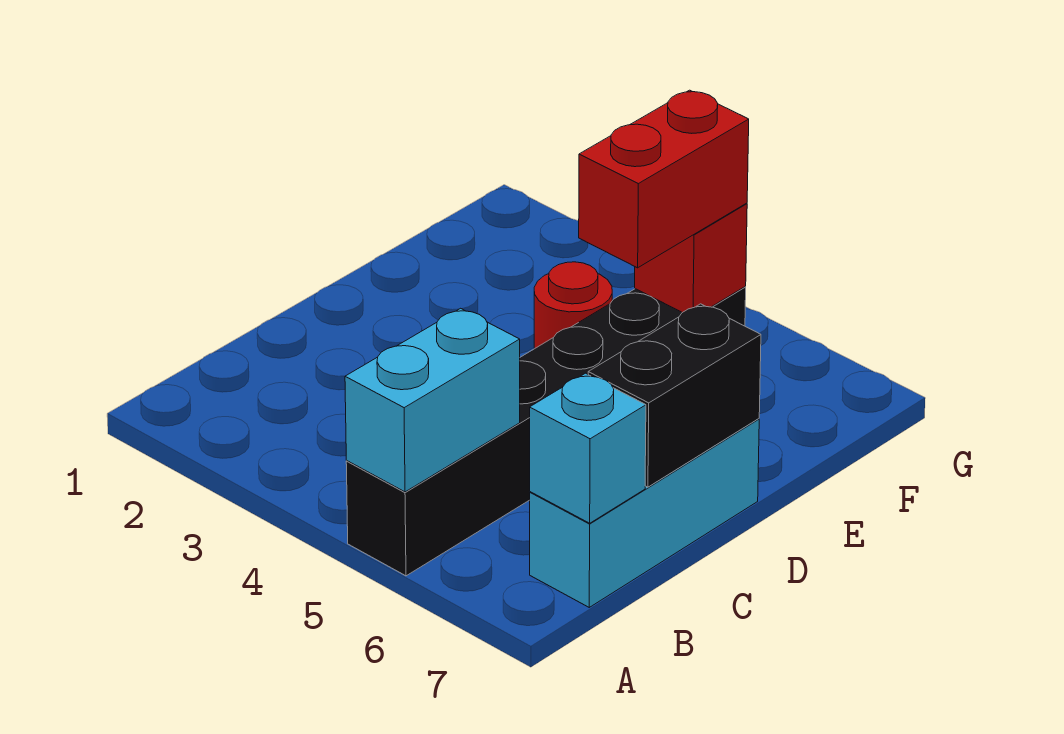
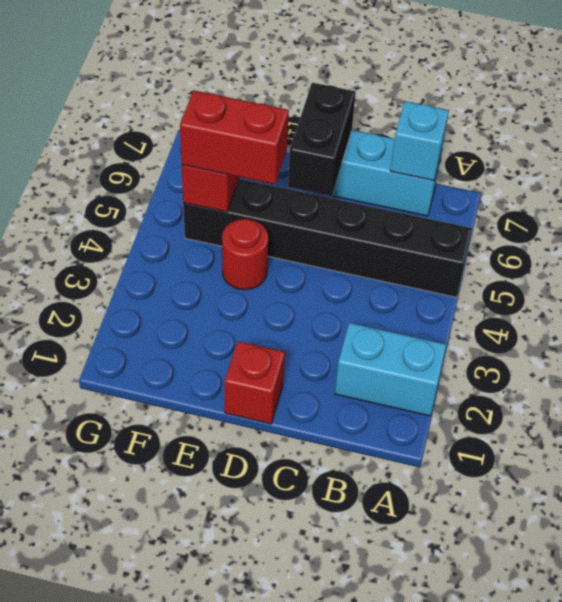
cyan 1x2 brick [345,308,520,492] -> cyan 1x2 brick moved to [335,323,446,416]
black 1x2 brick [588,304,761,487] -> black 1x2 brick turned to [288,83,356,196]
none -> red 1x1 brick [225,341,285,424]

